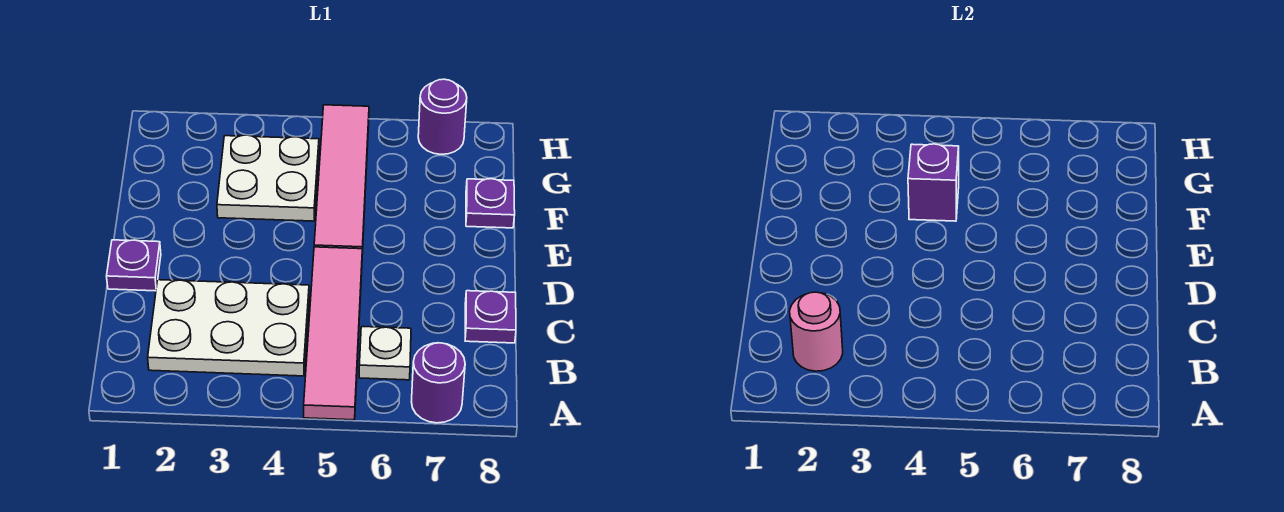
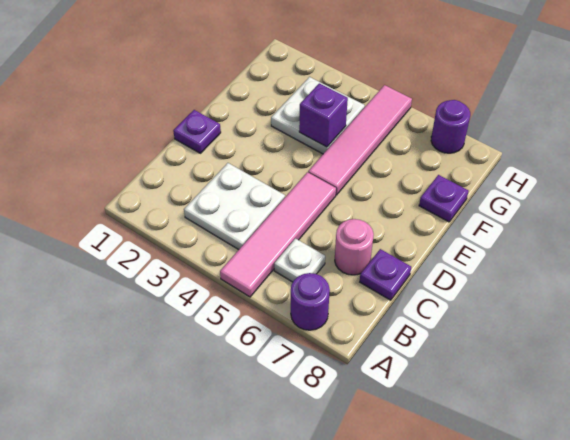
white 2x3 plate [148,280,309,376] -> white 2x2 plate [184,163,285,250]
pink 1x1 round brick [790,292,843,371] -> pink 1x1 round brick moved to [335,219,374,275]

